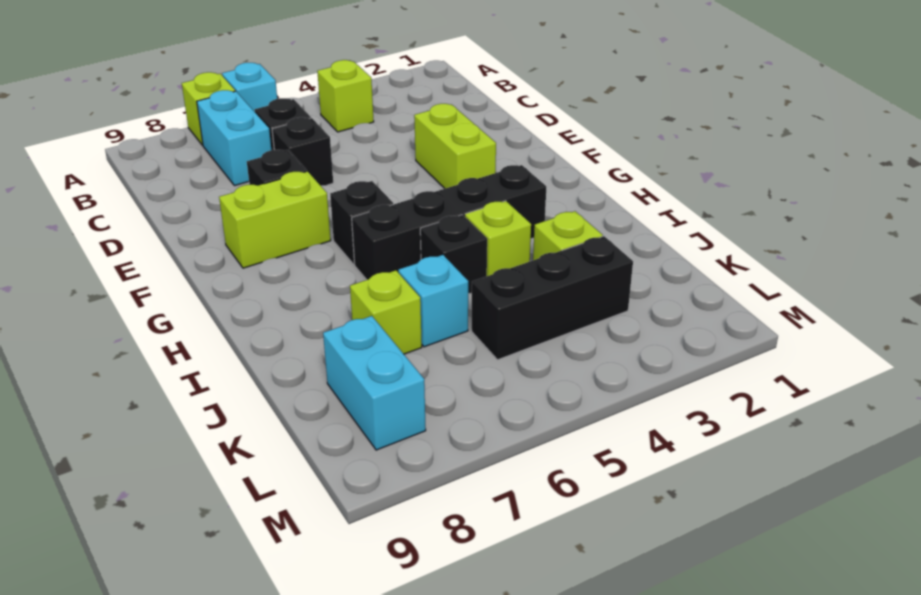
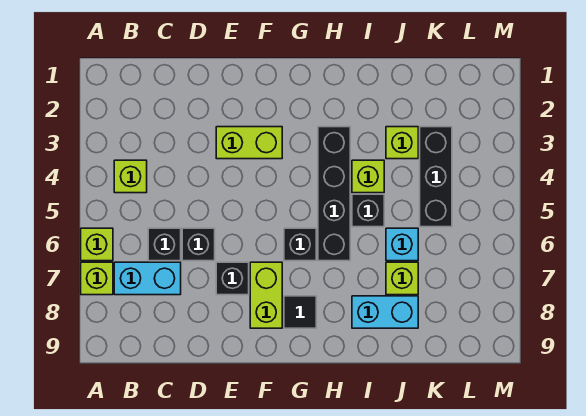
cyan 1x1 brick [222,63,277,112] -> lime 1x1 brick [81,228,113,261]
none -> black 1x1 tile [284,296,316,328]
cyan 1x2 brick [323,316,426,450] -> cyan 1x2 brick moved to [352,296,418,328]

